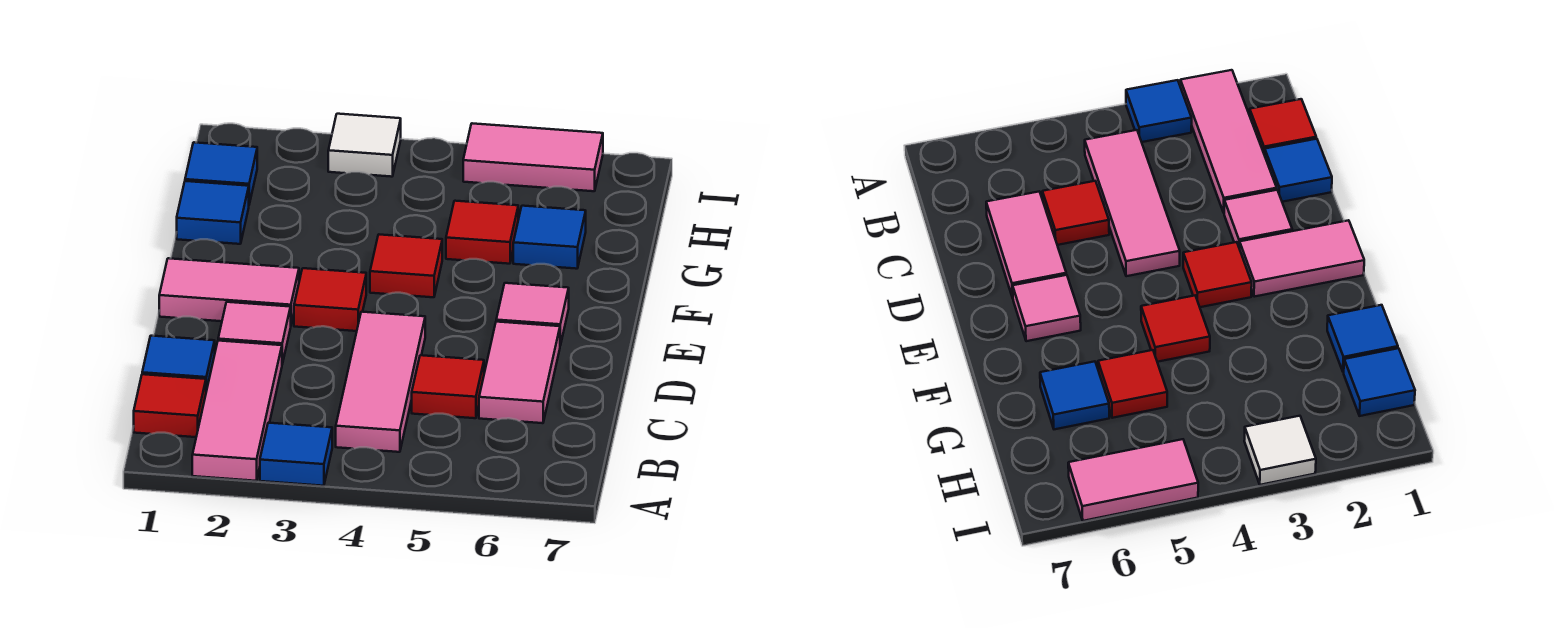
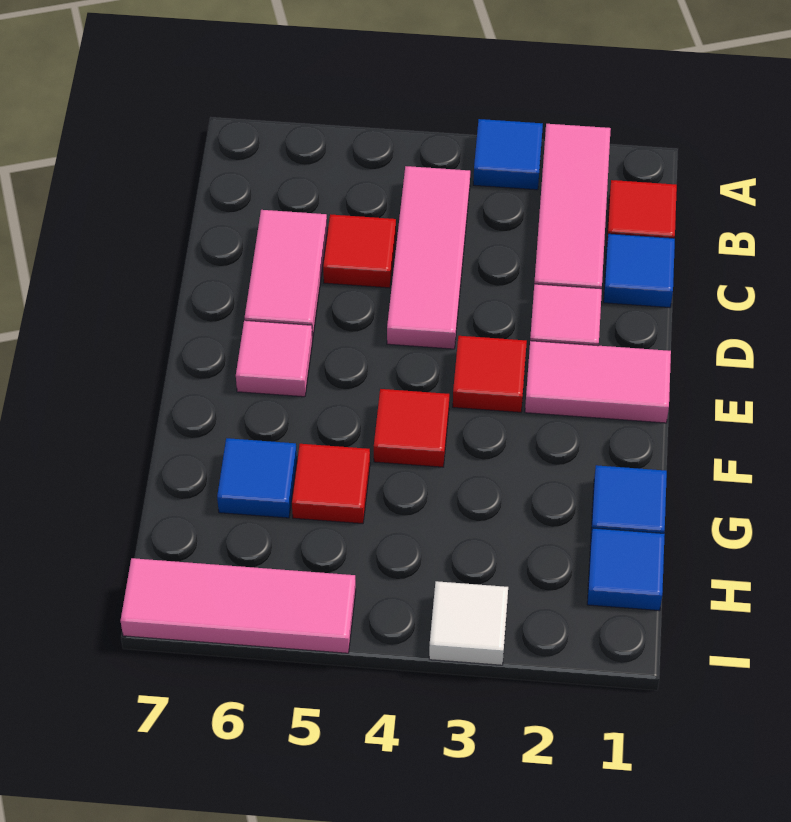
pink 1x2 tile [463,123,603,191] -> pink 1x3 tile [120,558,356,653]

